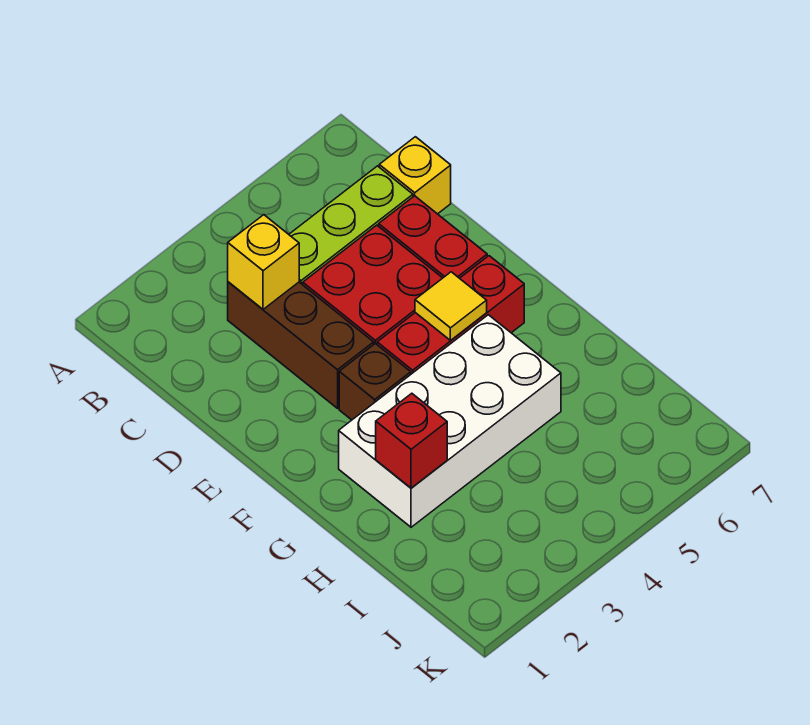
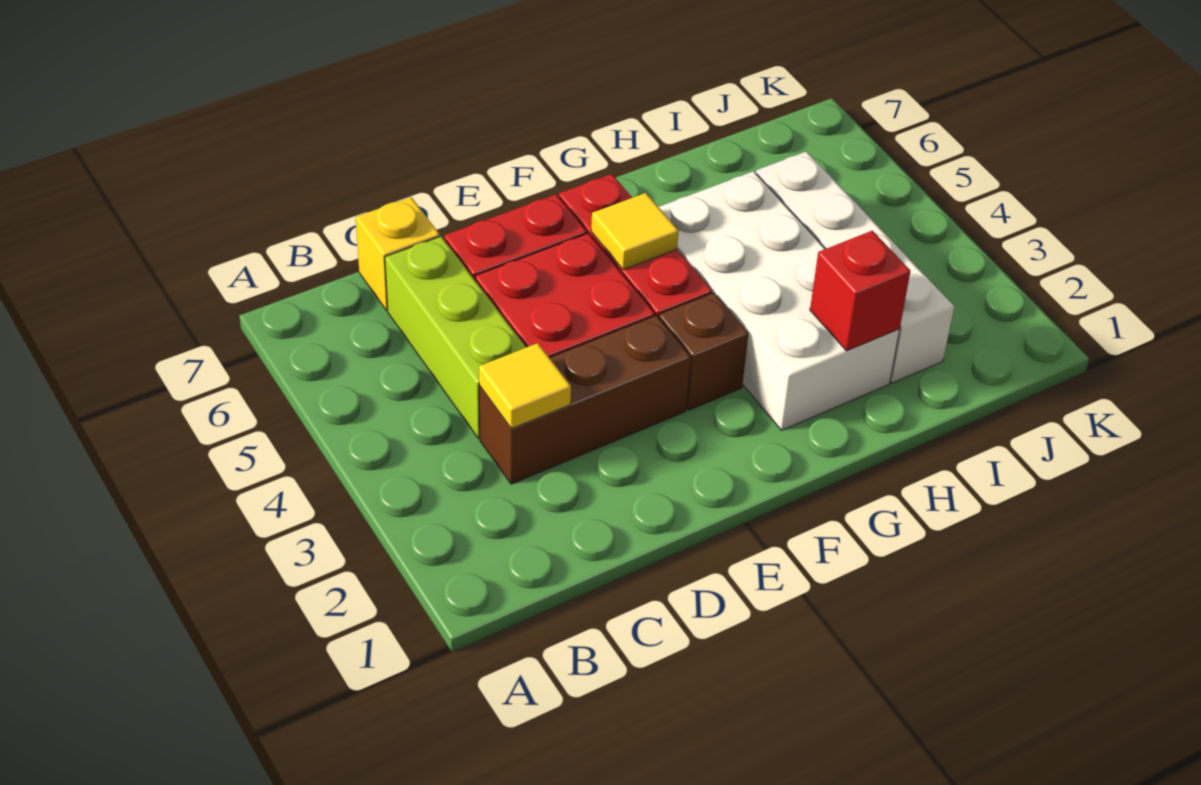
yellow 1x1 brick [228,215,299,309] -> yellow 1x1 tile [479,343,571,428]
none -> white 1x4 brick [756,152,954,383]

